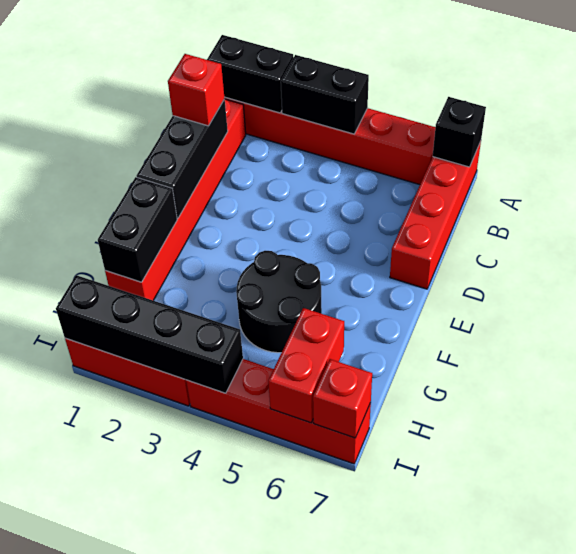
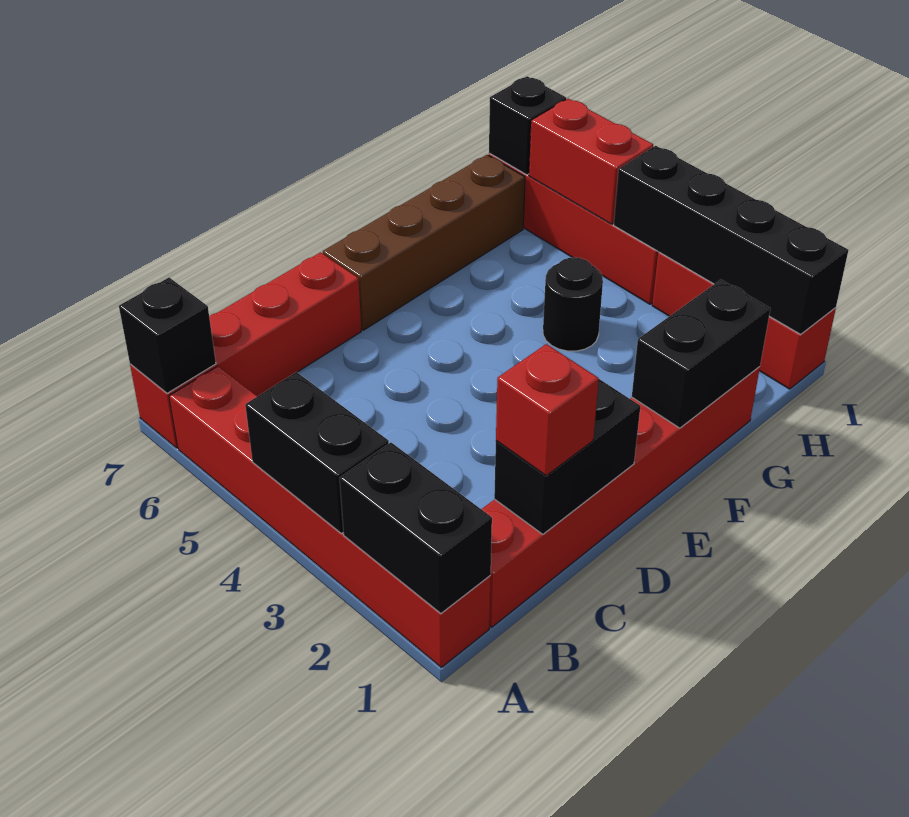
black 1x3 brick [137,99,228,218] -> black 1x2 brick [494,379,640,534]
none -> brown 1x4 brick [323,155,525,330]
black 2x2 round brick [236,251,322,353] -> black 1x1 round brick [543,257,603,351]
red 1x2 brick [268,308,344,423] -> red 1x2 brick turned to [529,99,653,224]
red 1x1 brick [313,359,372,438] -> black 1x1 brick [489,76,566,175]

